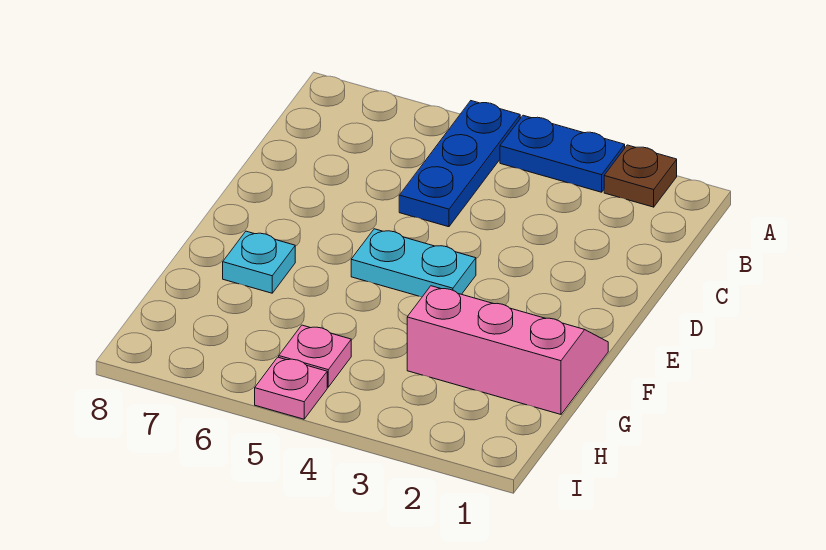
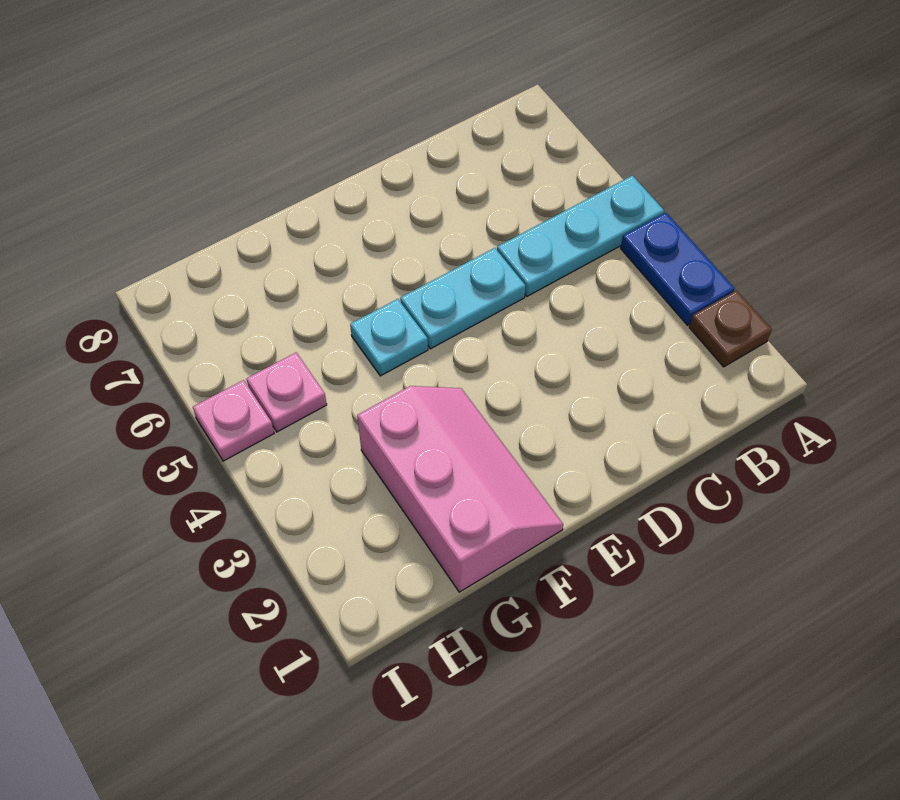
blue 1x3 plate [399,101,520,227] -> cyan 1x3 plate [497,175,664,296]
cyan 1x2 plate [351,229,476,297] -> cyan 1x2 plate turned to [400,248,525,349]
cyan 1x1 plate [223,231,295,293] -> cyan 1x1 plate moved to [350,299,428,376]

